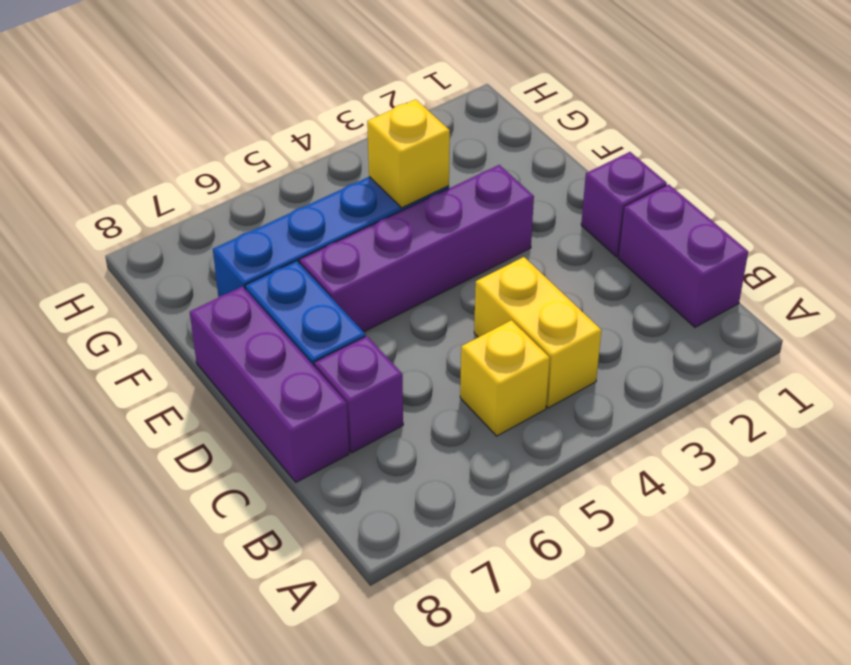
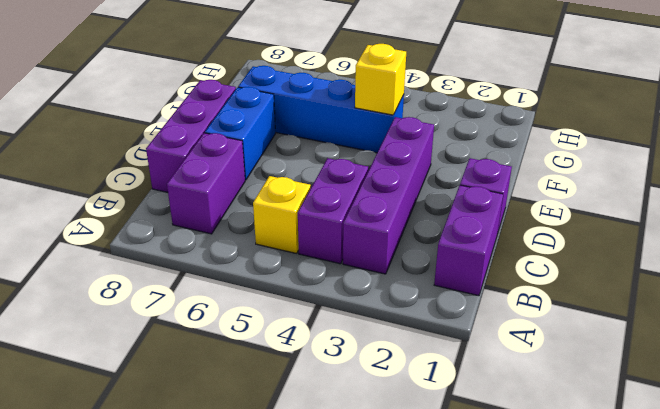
yellow 1x2 brick [474,257,601,408] -> purple 1x2 brick [298,158,368,264]
purple 1x1 brick [314,336,403,453] -> purple 1x2 brick [167,133,245,234]
purple 1x4 brick [299,165,534,332] -> purple 1x4 brick turned to [343,117,434,274]

